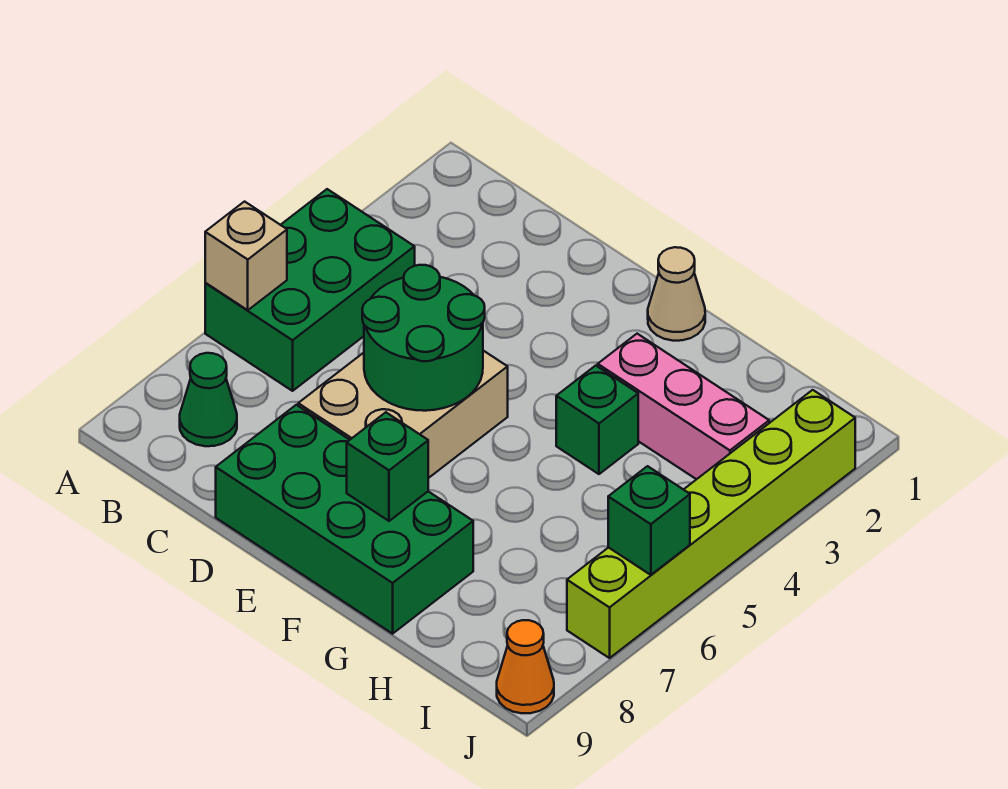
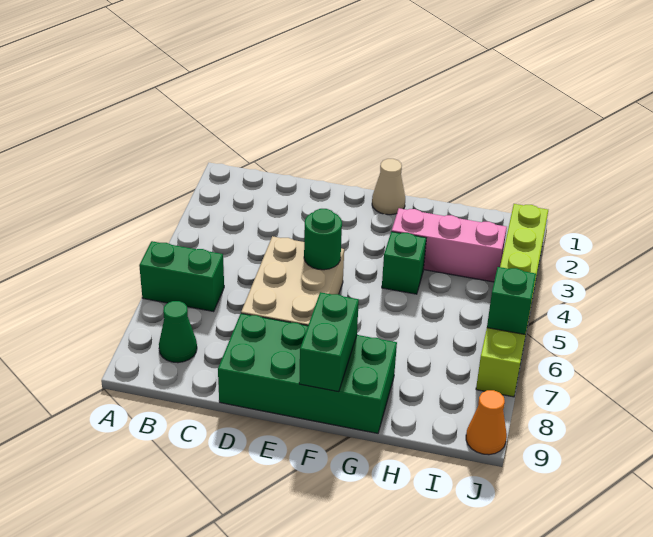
green 2x3 brick [205,189,415,391] -> green 1x2 brick [139,241,224,311]
tan 1x1 brick [205,202,287,310] -> none
green 2x2 round brick [362,265,485,411] -> green 1x1 round brick [304,209,342,270]
green 1x1 brick [347,412,428,521] -> green 1x2 brick [299,292,359,392]

